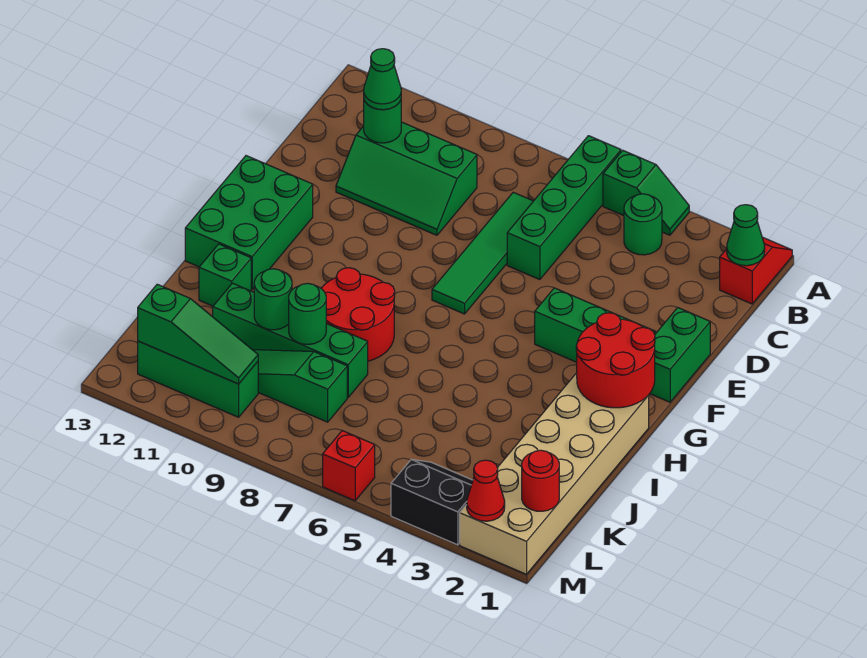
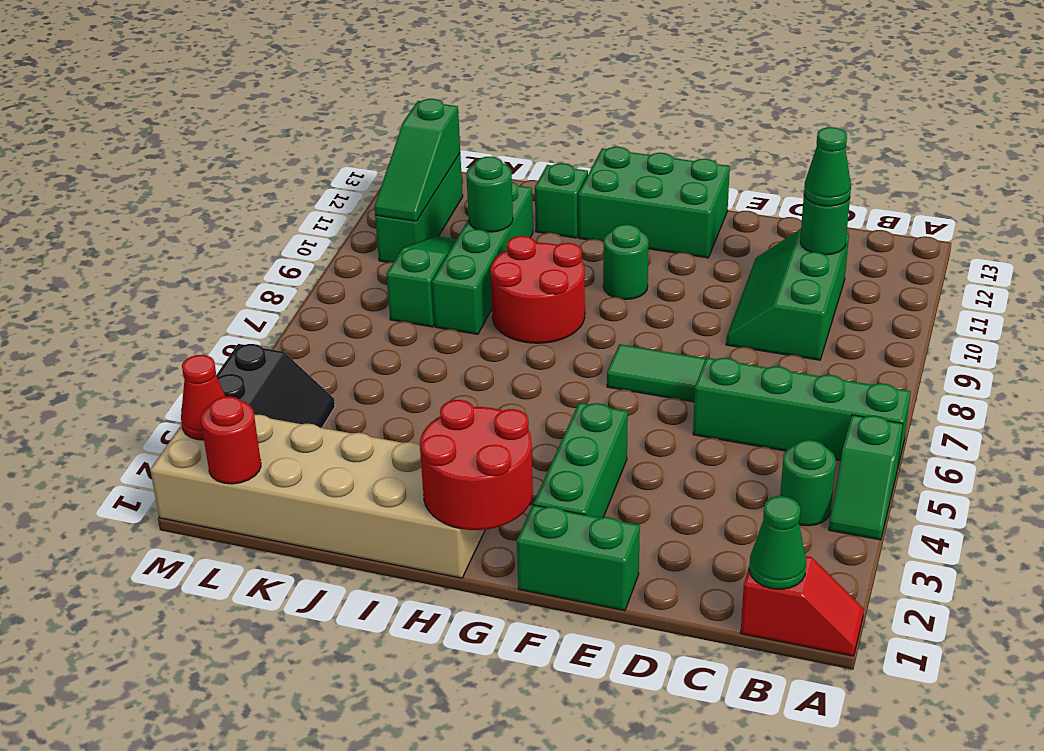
green 1x1 round brick [289,283,326,345] -> green 1x1 round brick moved to [603,224,649,299]
red 1x1 brick [323,431,375,501] -> none

